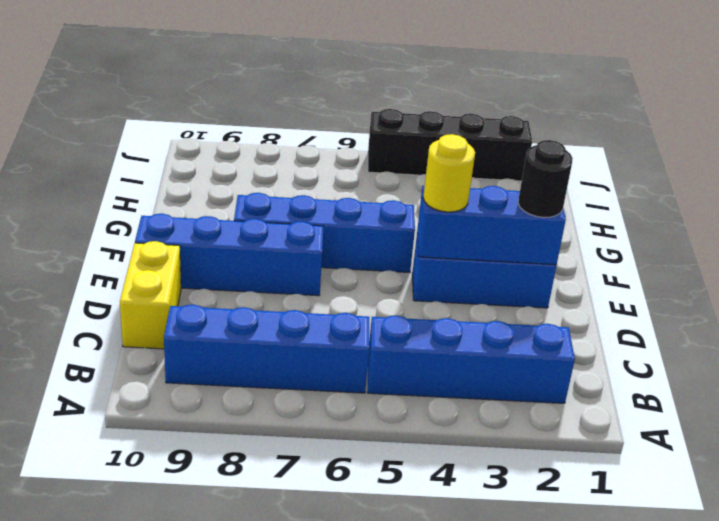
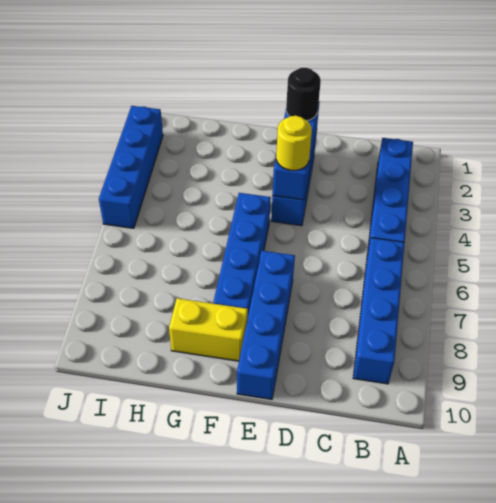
yellow 1x2 brick [120,241,181,349] -> yellow 1x2 brick moved to [169,298,248,361]
black 1x4 brick [368,109,532,181] -> blue 1x4 brick [99,106,163,228]

